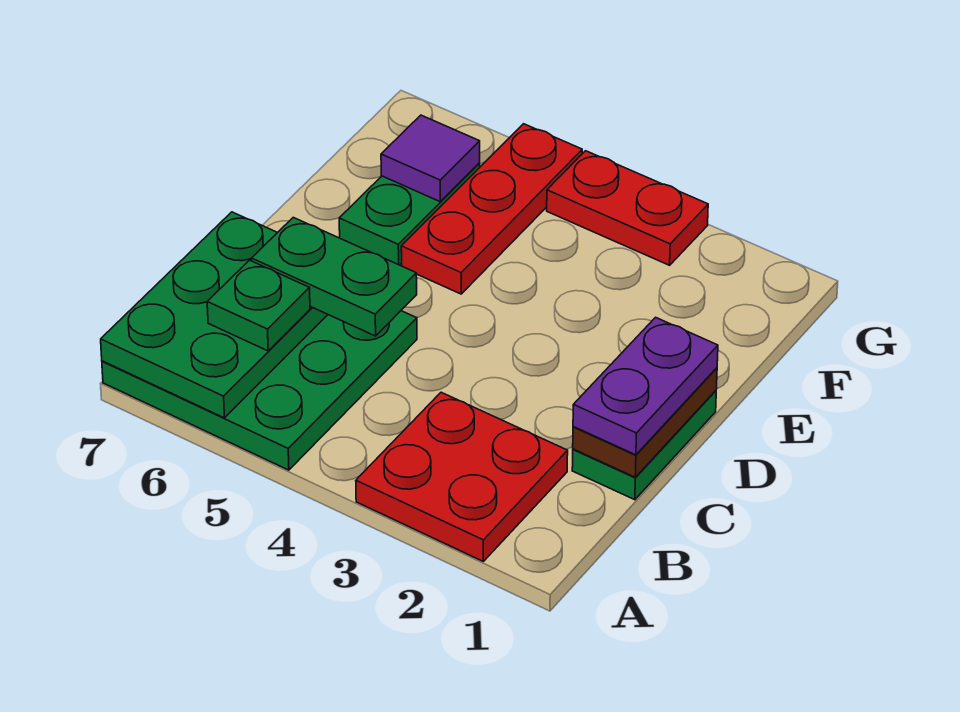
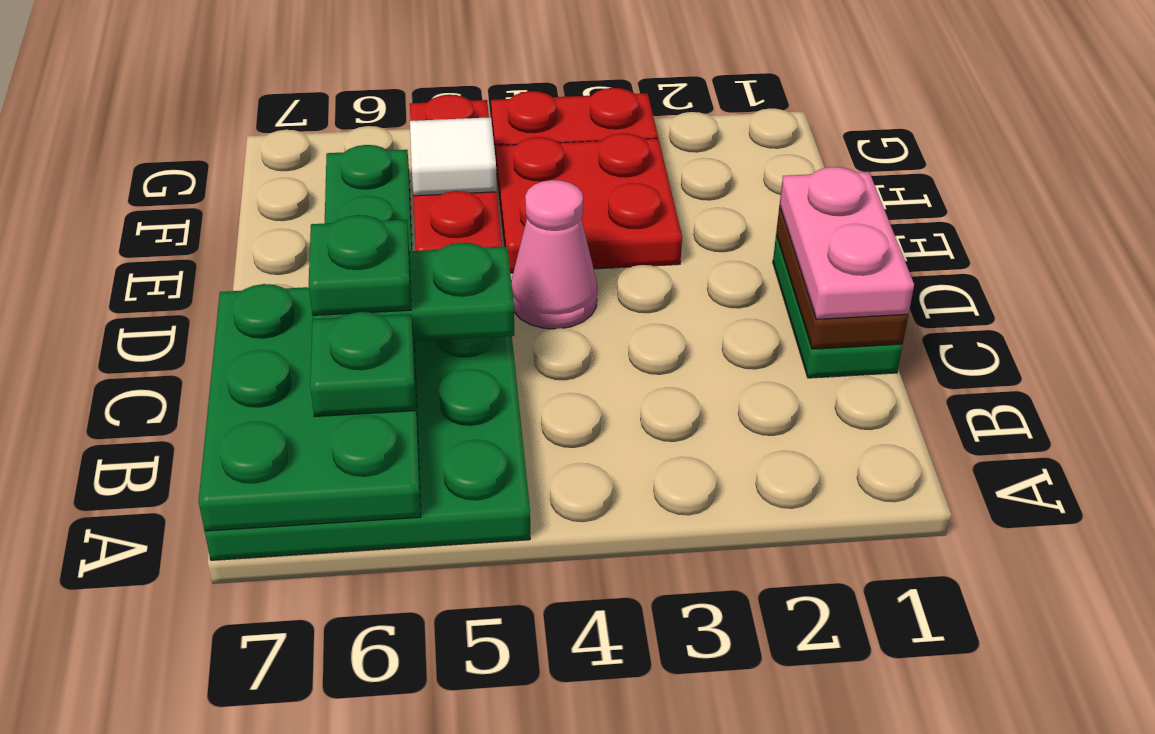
red 2x2 plate [356,392,568,561] -> red 2x2 plate moved to [496,133,682,273]
purple 1x2 plate [573,317,718,455] -> pink 1x2 plate [780,167,914,319]
none -> green 1x1 plate [309,215,411,315]
none -> pink 1x1 cone [511,180,597,329]
none -> white 1x1 tile [410,117,497,196]
purple 1x1 tile [381,115,480,202] -> none

